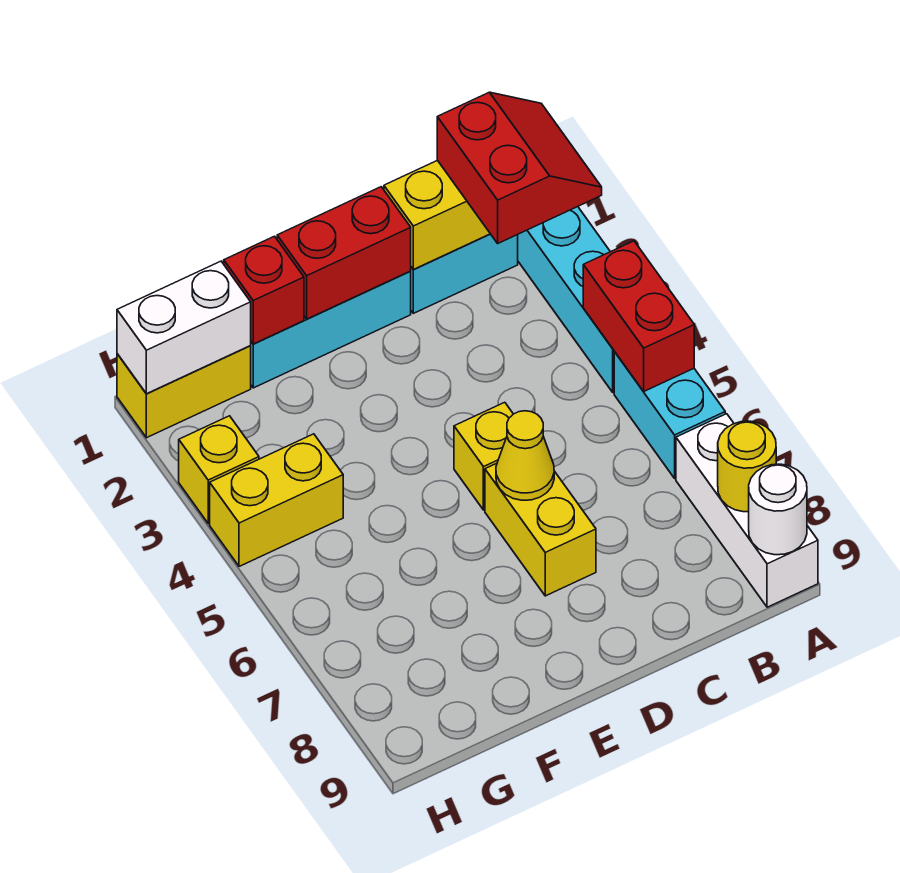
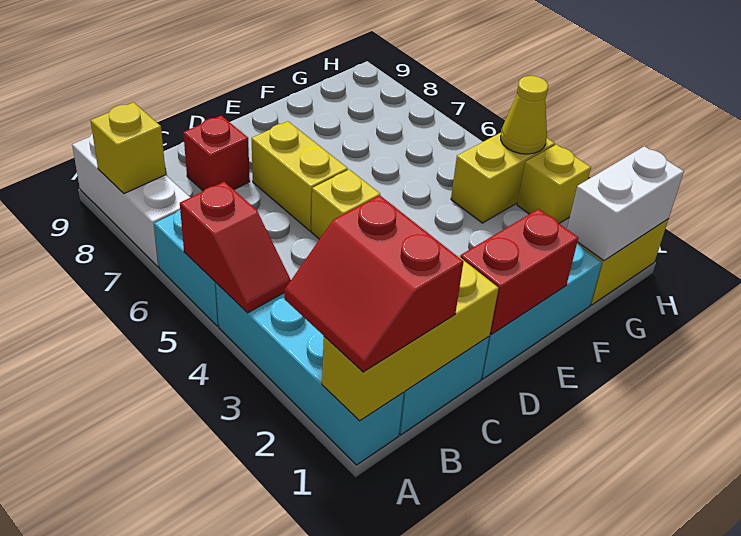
red 1x2 brick [583,241,694,391] -> red 1x2 slope [180,182,291,313]
yellow 1x1 round brick [718,421,776,512] -> yellow 1x1 brick [91,102,166,194]
white 1x1 round brick [749,464,807,555] -> none
yellow 1x1 cone [496,411,554,500] -> yellow 1x1 cone moved to [501,76,548,154]
red 1x1 brick [224,236,304,344] -> red 1x1 brick moved to [183,116,250,191]

